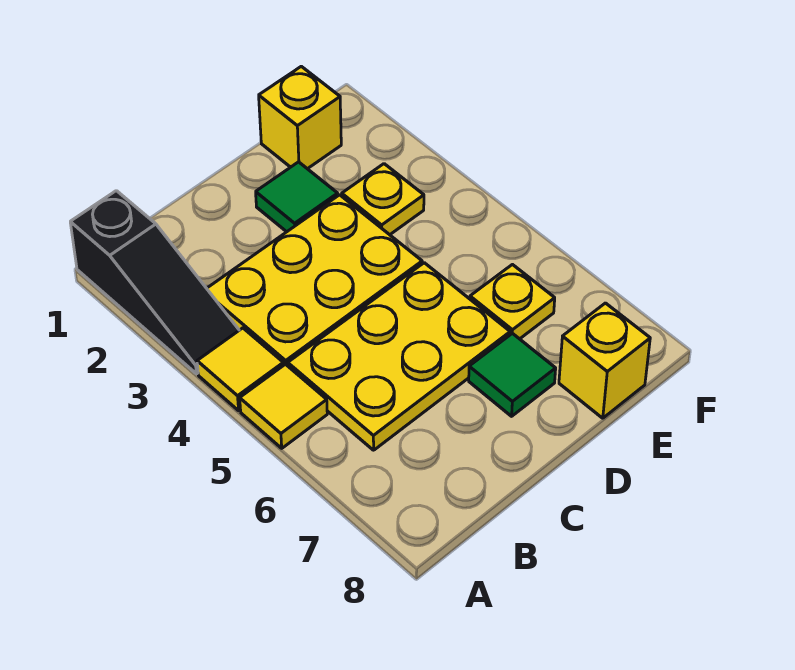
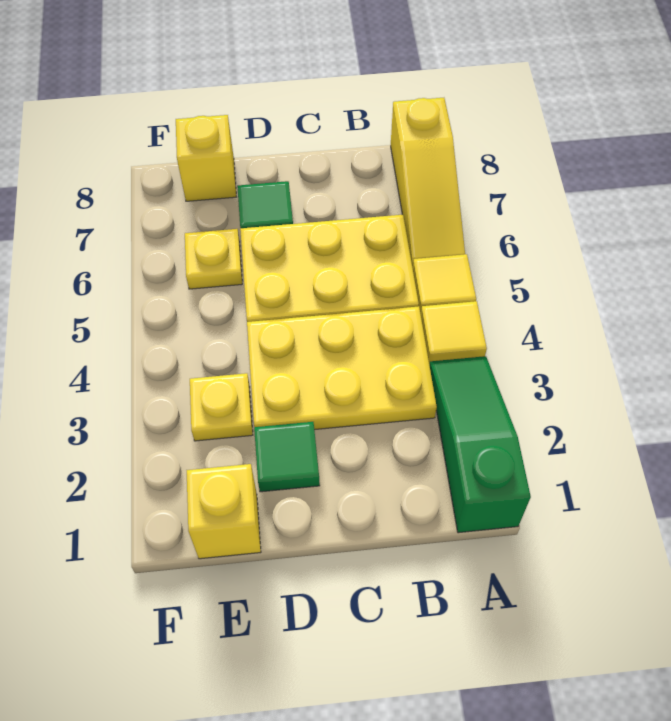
black 1x3 slope [70,191,239,374] -> green 1x3 slope [429,356,531,533]
none -> yellow 1x3 slope [391,98,465,268]

